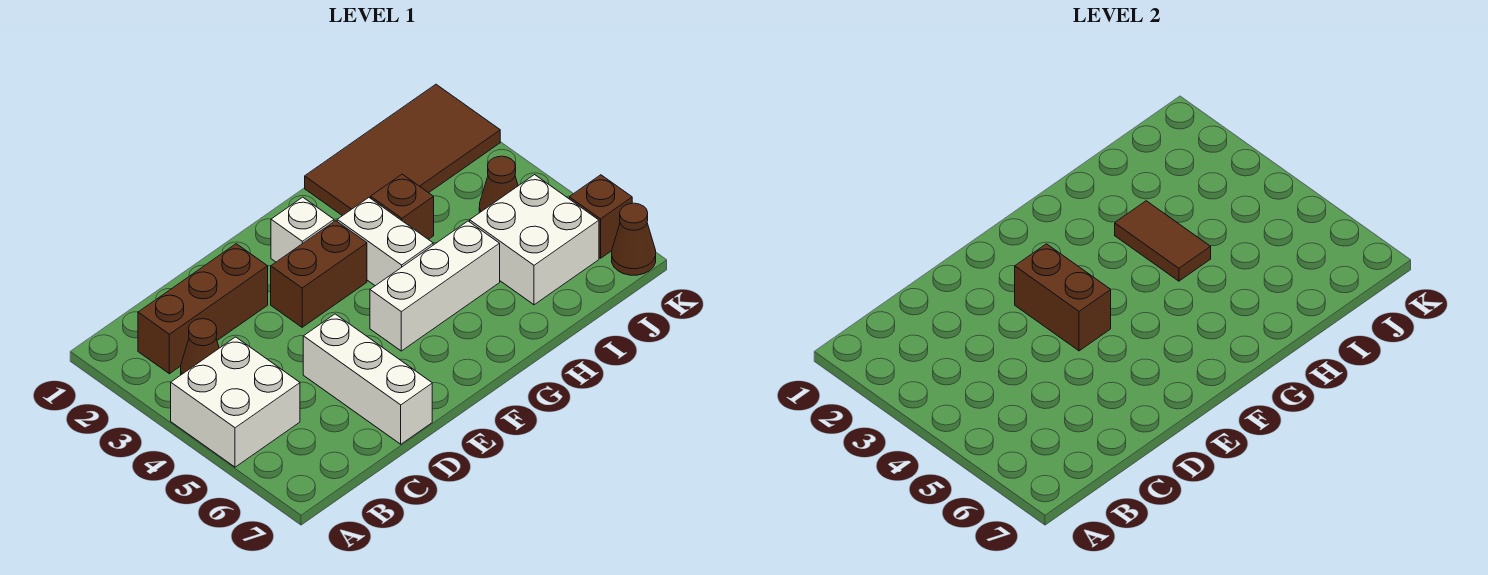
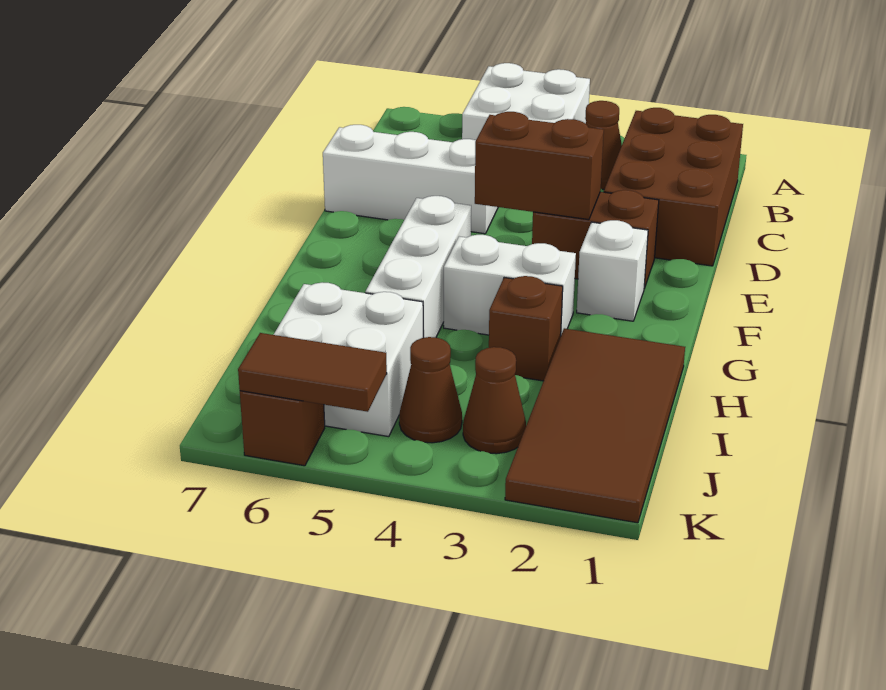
brown 1x3 brick [138,244,268,374] -> brown 2x3 brick [604,108,743,266]
brown 1x2 brick [271,221,367,327] -> brown 1x2 brick turned to [532,190,659,289]
brown 1x2 tile [1115,201,1211,281] -> brown 1x2 tile moved to [238,333,387,412]
brown 1x1 cone [612,203,656,275] -> brown 1x1 cone moved to [463,347,526,454]

